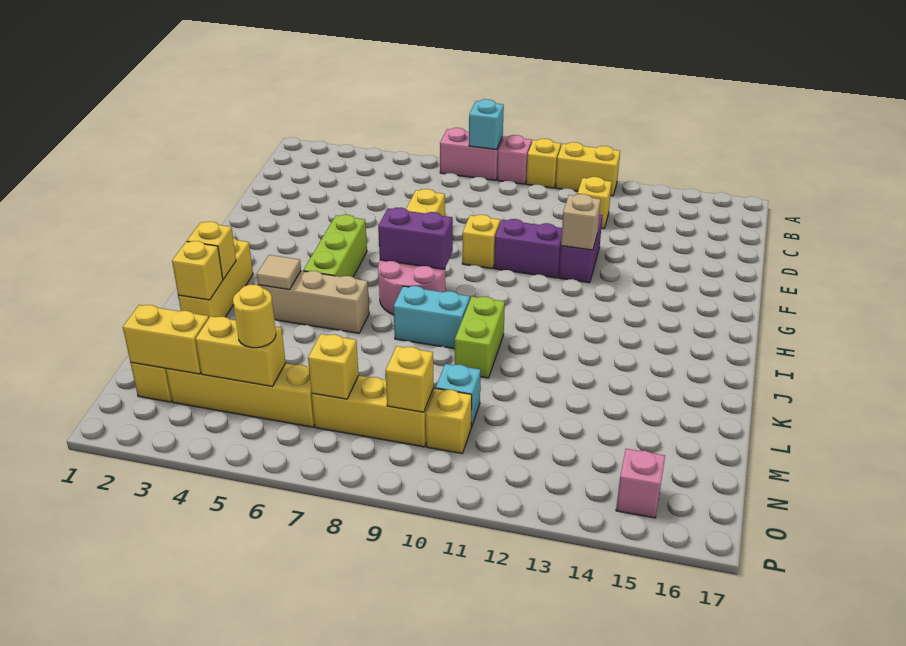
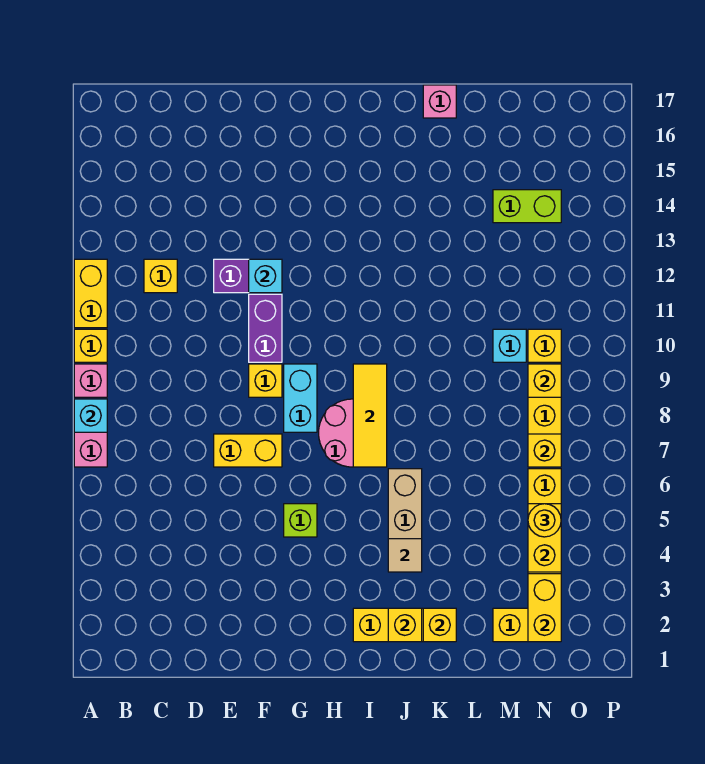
tan 1x1 brick [561,194,601,250] -> cyan 1x1 brick [249,259,282,293]
lime 1x3 brick [303,215,367,277] -> lime 1x1 brick [284,504,317,537]
purple 1x2 brick [378,207,453,269] -> none
none -> yellow 1x3 tile [353,364,387,467]
cyan 1x2 brick [394,286,470,349] -> cyan 1x2 brick moved to [284,364,317,432]
lime 1x2 brick [455,297,505,378] -> lime 1x2 brick moved to [493,190,561,223]
pink 1x1 brick [616,449,665,518] -> pink 1x1 brick moved to [423,85,456,118]

